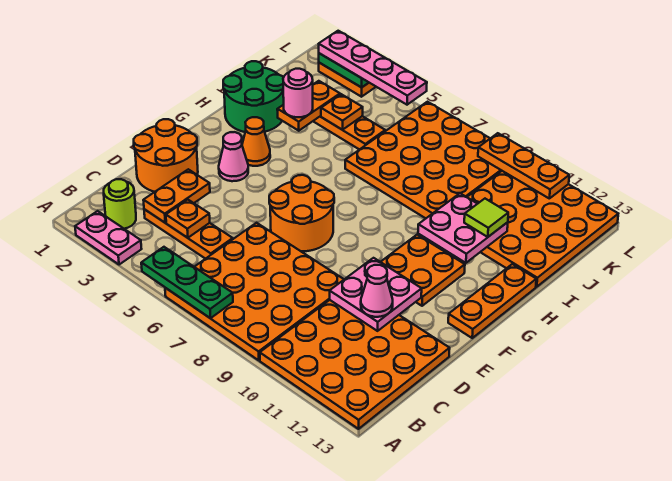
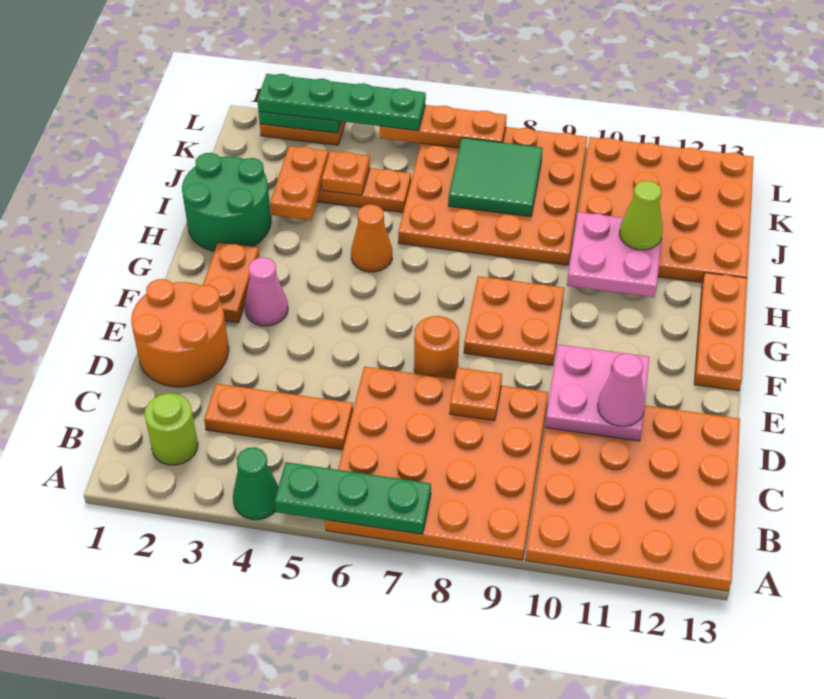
pink 1x2 plate [75,211,141,265] -> none
none -> green 1x1 cone [233,447,279,520]
orange 1x2 plate [143,169,210,223] -> orange 1x2 plate moved to [203,242,259,323]
orange 1x1 plate [166,200,210,238] -> orange 1x1 plate moved to [450,368,502,421]
orange 2x2 round brick [269,175,334,251] -> orange 1x1 round brick [414,316,459,379]
orange 2x2 plate [381,235,465,306] -> orange 2x2 plate moved to [464,276,564,366]
orange 1x1 cone [242,117,270,166] -> orange 1x1 cone moved to [351,205,392,272]
pink 1x1 round brick [283,69,313,117] -> none
lime 1x1 tile [464,199,508,237] -> lime 1x1 cone [620,181,663,250]
none -> green 2x2 tile [448,138,543,217]
pink 1x4 plate [319,31,427,105] -> green 1x4 plate [257,74,426,131]
orange 1x3 plate [478,133,569,198] -> orange 1x3 plate moved to [380,105,507,148]

